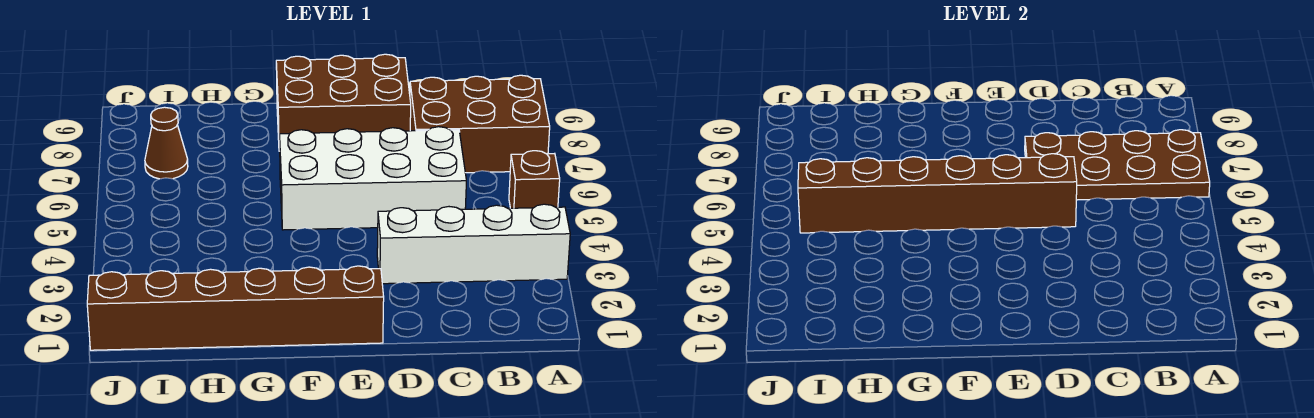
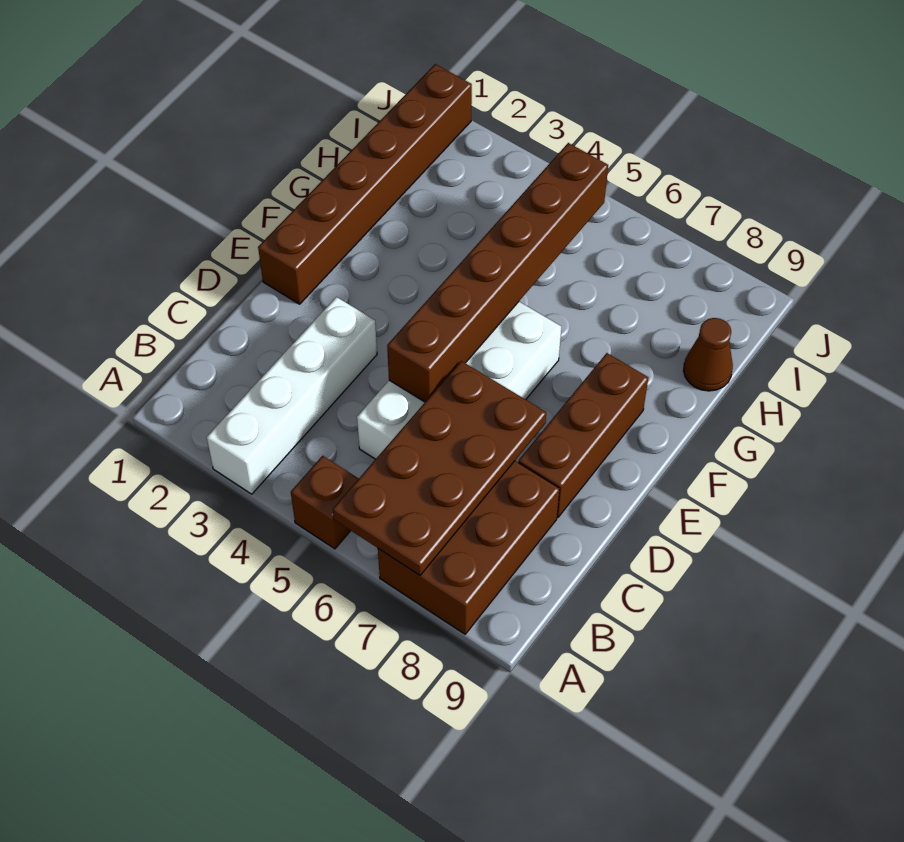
brown 2x3 brick [276,54,411,151] -> brown 1x3 brick [518,353,648,517]
brown 1x1 cone [145,107,188,179] -> brown 1x1 cone moved to [684,318,733,391]

